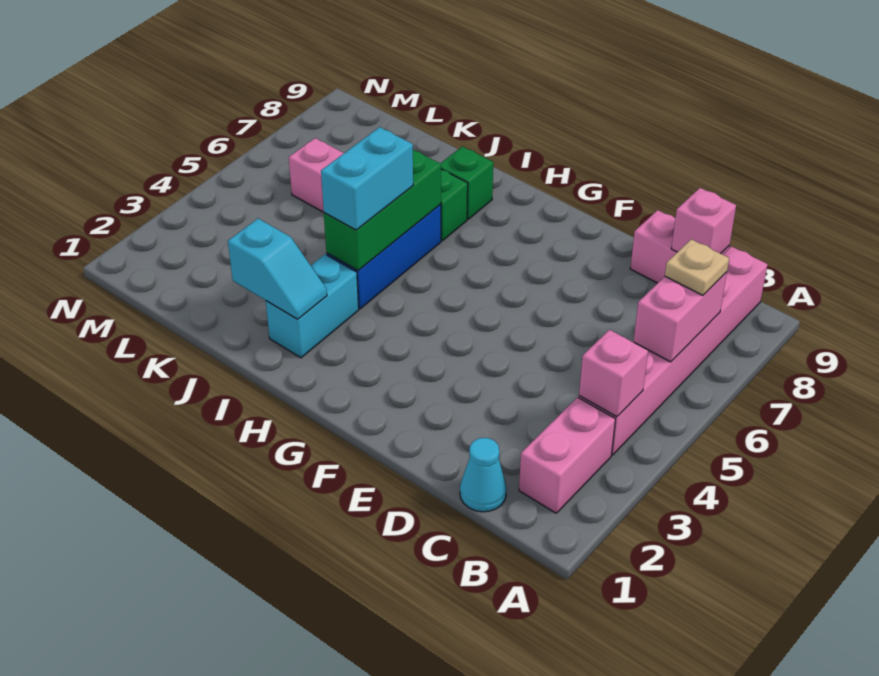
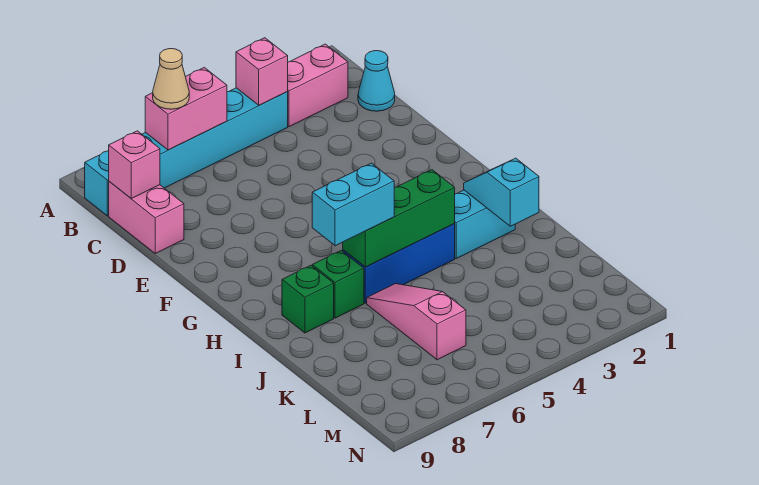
pink 1x6 brick [579,246,768,455] -> cyan 1x6 brick [85,88,288,216]
tan 1x1 plate [665,239,729,295] -> tan 1x1 cone [153,49,189,109]
cyan 1x2 brick [321,127,413,230] -> cyan 1x2 brick moved to [312,163,394,246]

